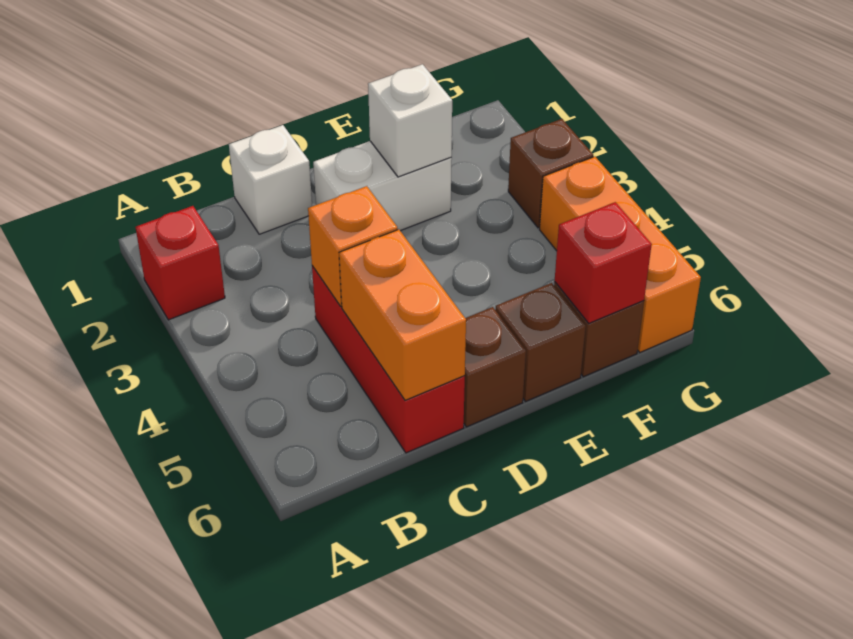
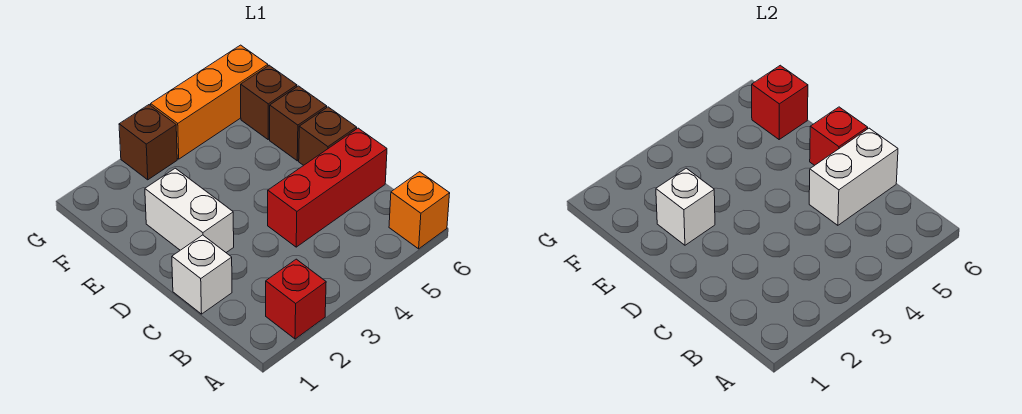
orange 1x1 brick [308,186,398,306] -> orange 1x1 brick moved to [389,172,450,249]
orange 1x2 brick [339,229,466,400] -> white 1x2 brick [809,128,898,225]
none -> red 1x1 brick [810,107,868,165]

